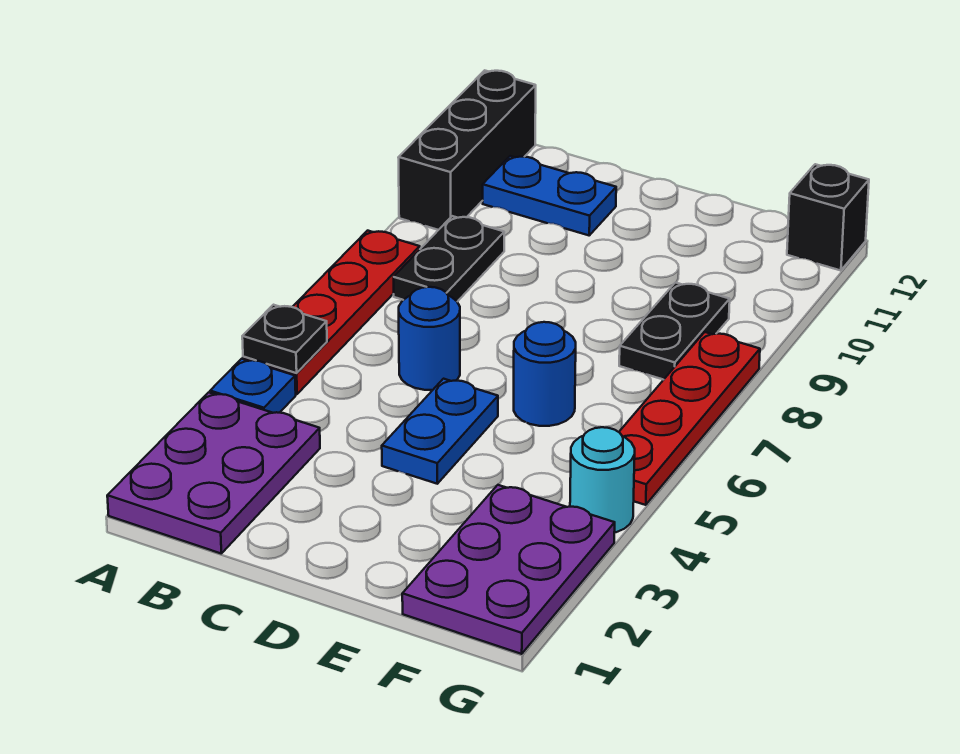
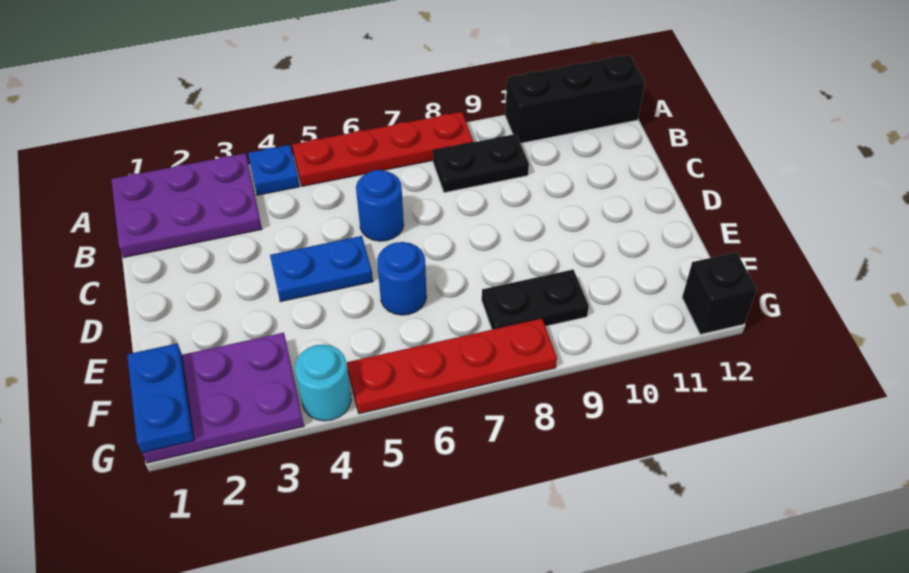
black 1x1 plate [242,305,327,373] -> none
blue 1x2 plate [483,156,616,235] -> blue 1x2 plate moved to [127,343,194,453]

